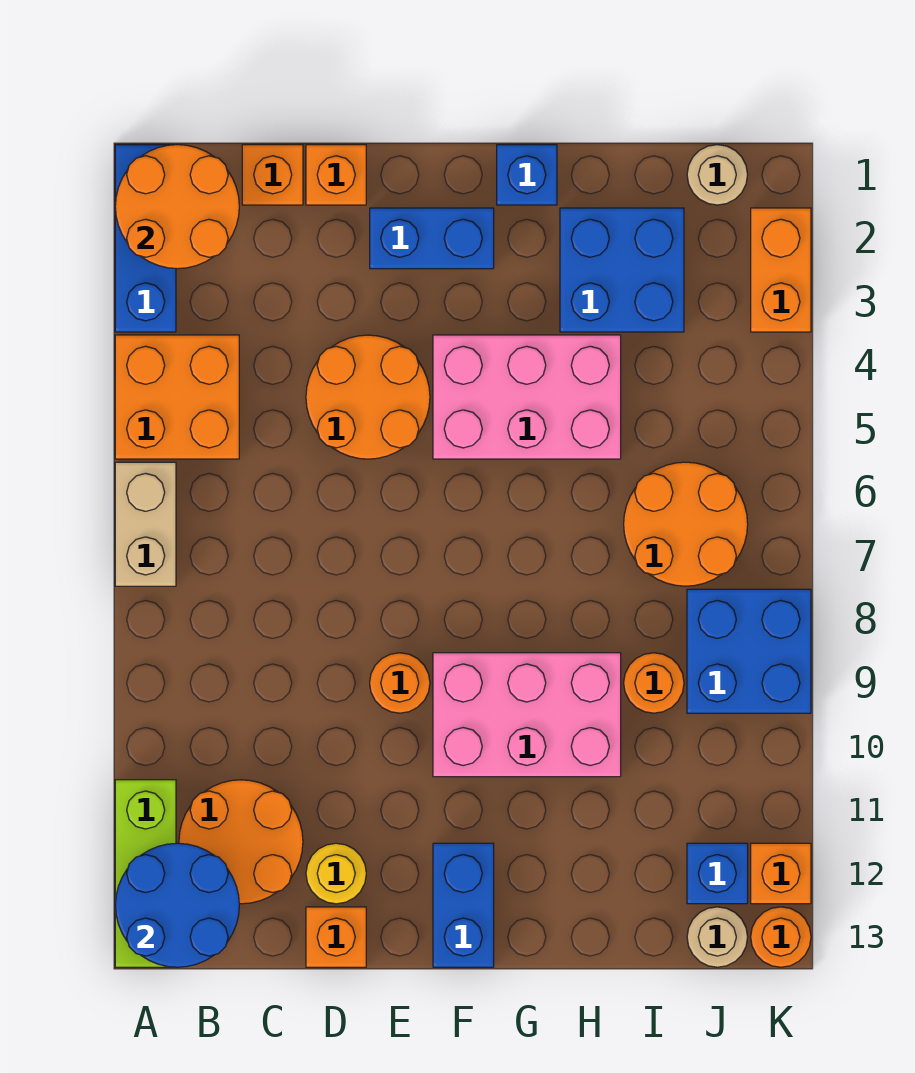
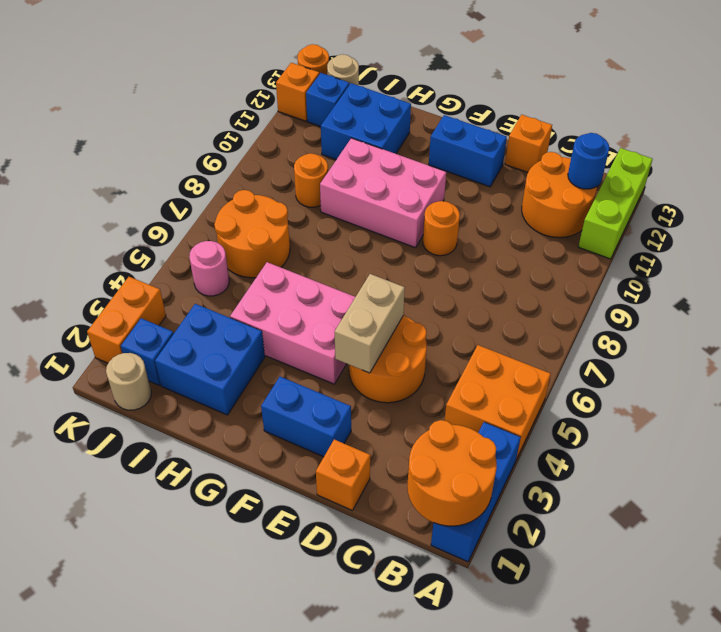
tan 1x2 brick [115,462,176,586] -> tan 1x2 brick moved to [335,274,405,373]
blue 2x2 round brick [115,843,239,967] -> blue 1x1 round brick [568,133,609,189]
orange 1x1 brick [242,145,303,205] -> none
yellow 1x1 round brick [306,843,366,904] -> none
blue 1x2 brick [433,843,494,967] -> blue 1x2 brick turned to [429,115,507,187]
blue 1x1 brick [497,145,557,205] -> blue 1x1 brick moved to [121,318,174,385]
none -> pink 1x1 round brick [189,241,229,296]
blue 2x2 brick [687,589,811,713] -> blue 2x2 brick moved to [321,83,411,160]

